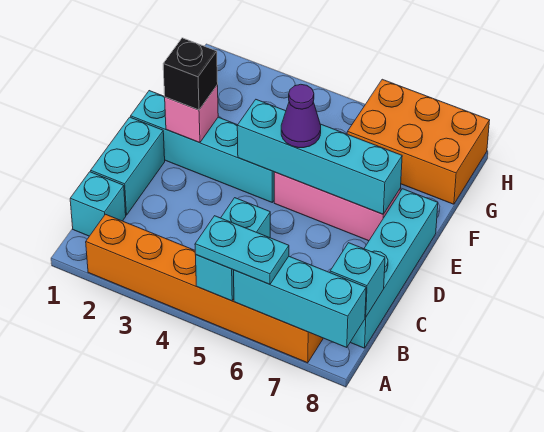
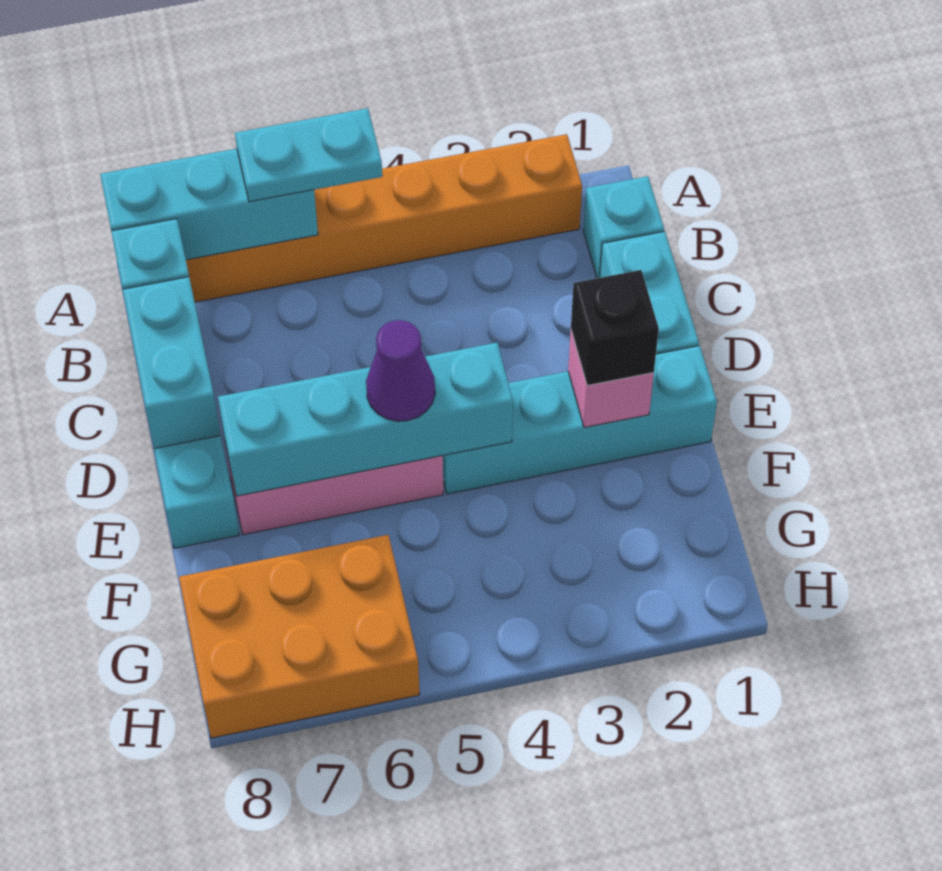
cyan 1x2 brick [196,198,270,301] -> cyan 1x2 brick moved to [123,277,220,448]

